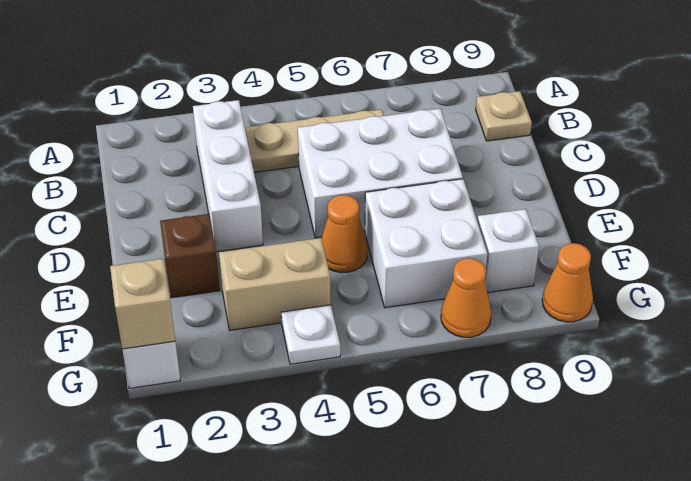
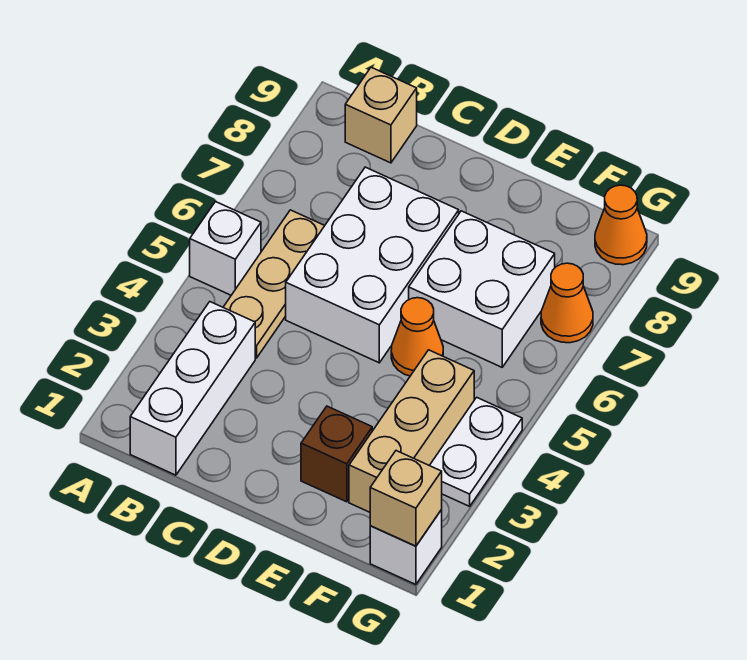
white 1x3 brick [193,100,263,252] -> white 1x3 brick turned to [130,302,255,475]
tan 1x1 plate [476,91,532,141] -> tan 1x1 brick [345,67,417,163]
tan 1x2 brick [219,238,331,330] -> tan 1x3 brick [349,350,474,512]
white 1x1 brick [477,209,539,293] -> white 1x1 brick moved to [190,202,261,295]
white 1x1 plate [281,305,340,364] -> white 1x2 plate [429,397,522,506]

